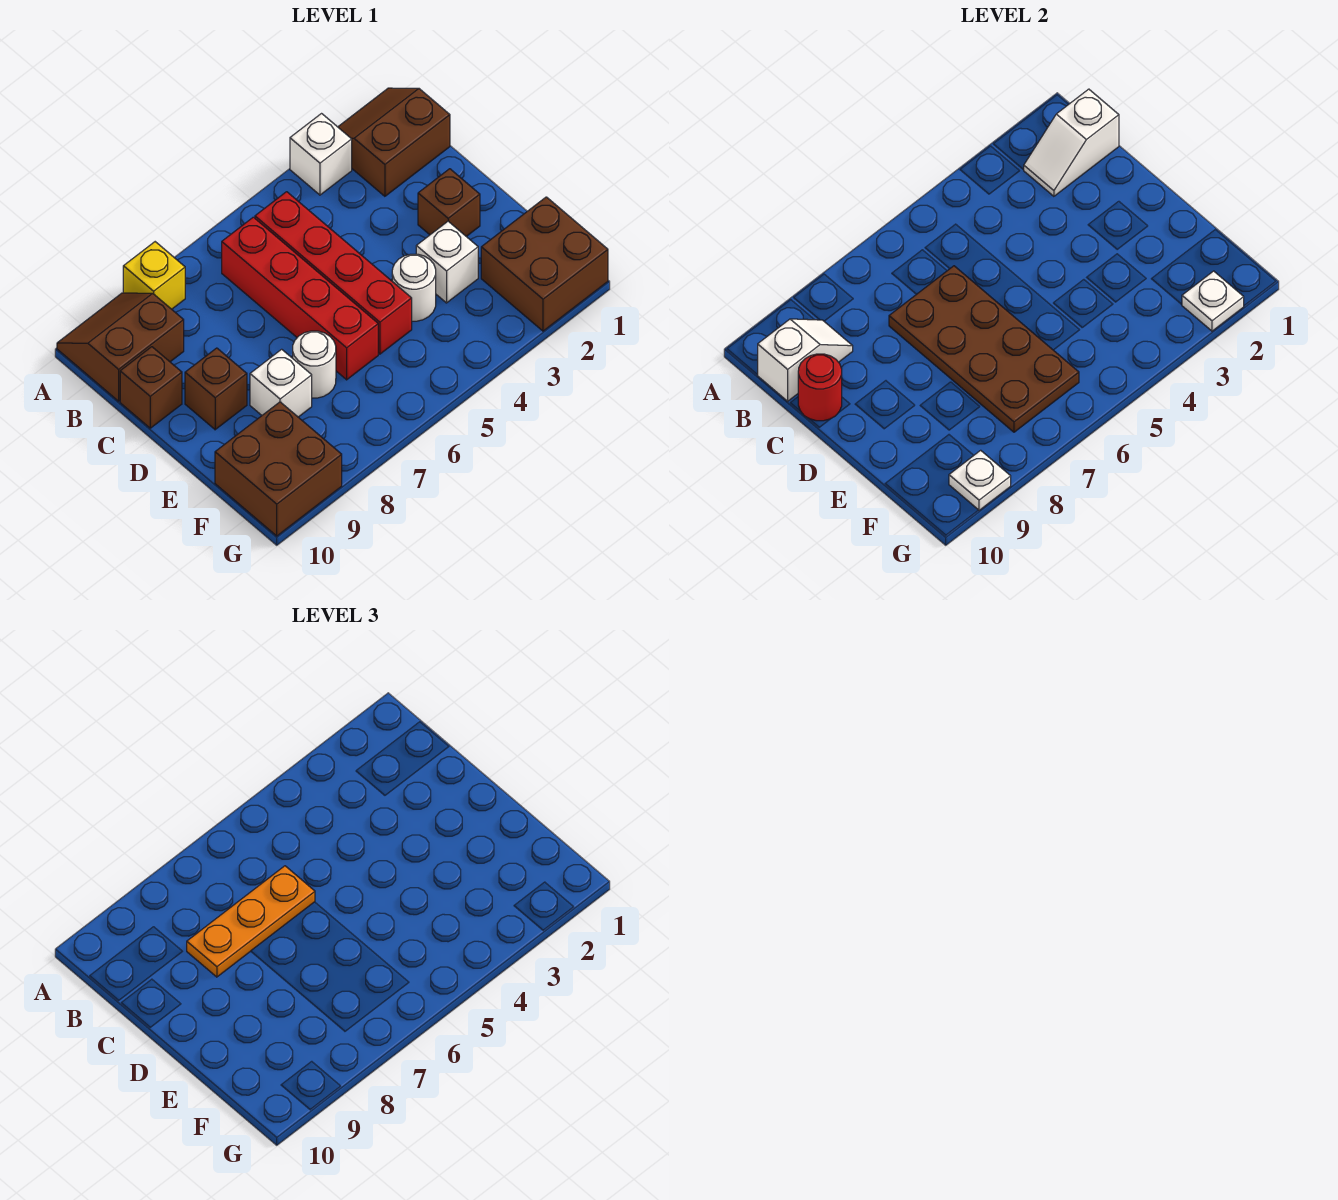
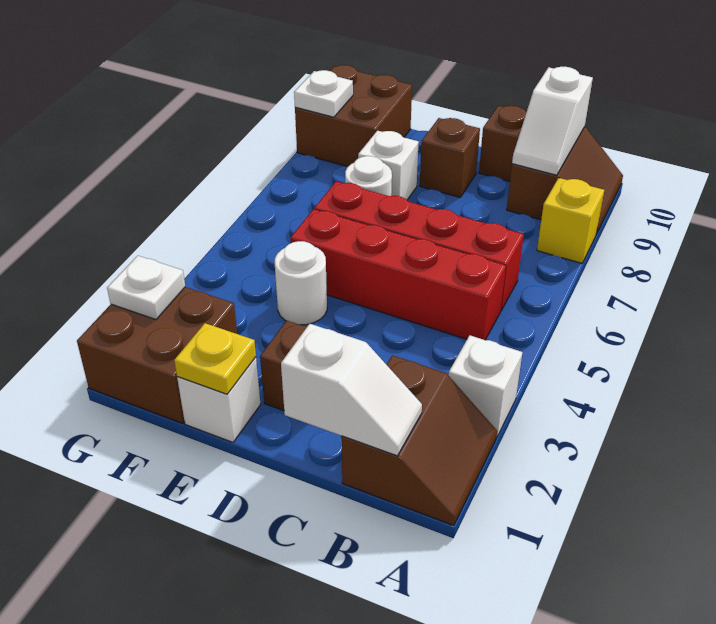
white 1x2 slope [1024,89,1119,196] -> white 1x2 slope turned to [281,324,422,456]
brown 2x4 plate [889,266,1079,432] -> none
orange 1x3 plate [187,866,315,977] -> none
red 1x1 round brick [798,354,842,421] -> none
none -> yellow 1x1 plate [174,323,256,394]
white 1x1 brick [416,221,478,303] -> white 1x1 brick moved to [177,357,261,442]

